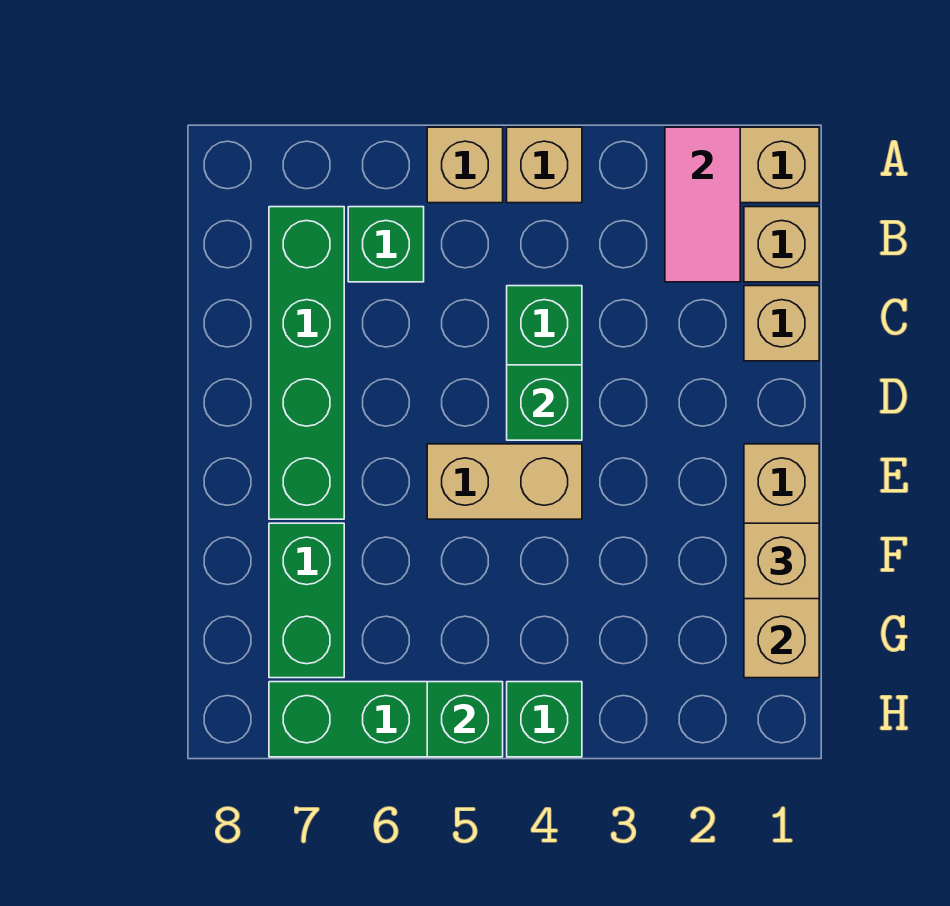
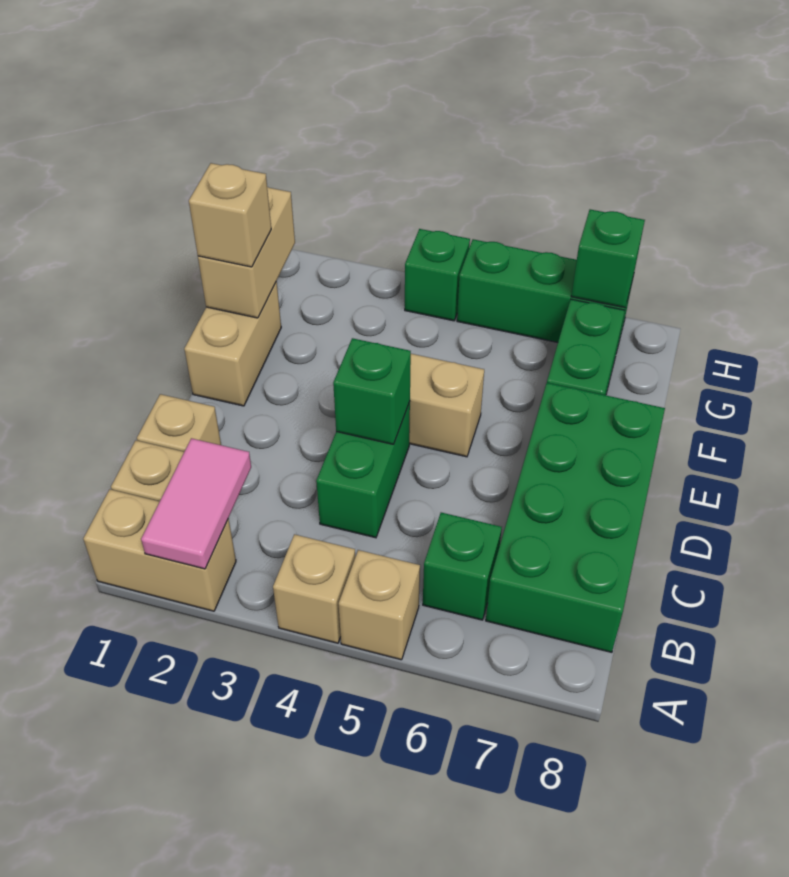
green 1x4 brick [269,207,344,519] -> green 2x4 brick [486,383,665,652]
green 1x1 brick [427,682,503,757] -> green 1x1 brick moved to [571,209,645,308]

